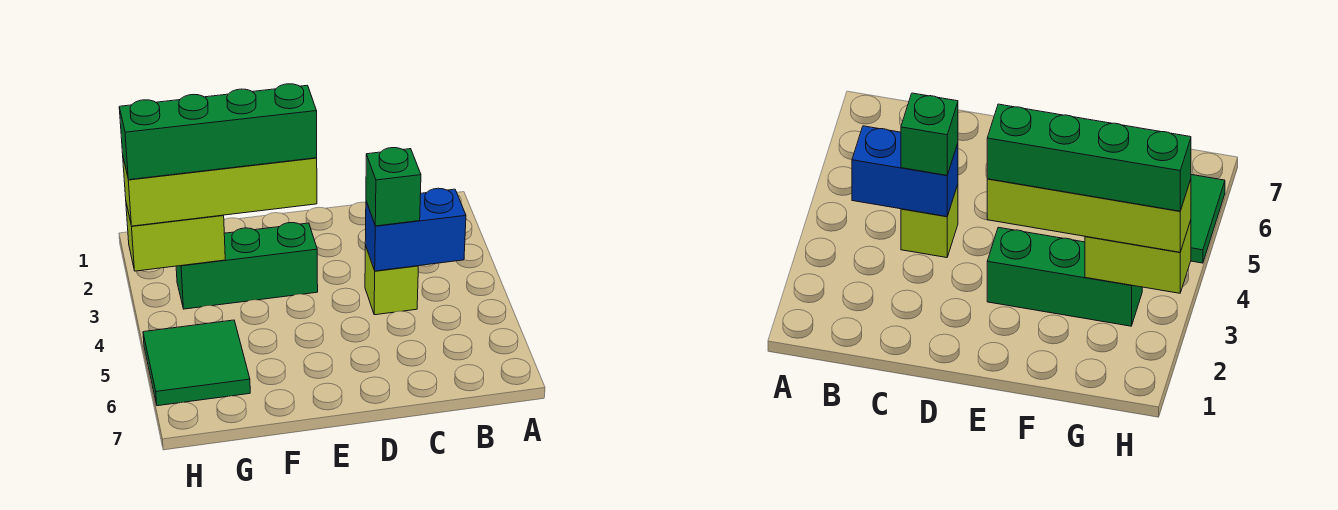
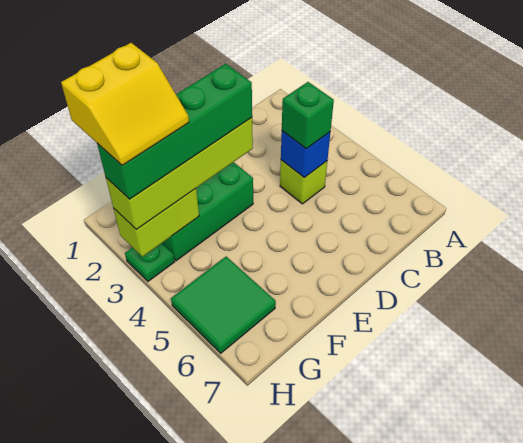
blue 1x2 brick [365,188,466,271] -> blue 1x1 brick [281,131,330,178]
none -> yellow 2x2 slope [61,43,189,165]
none -> green 1x1 plate [125,243,175,281]

